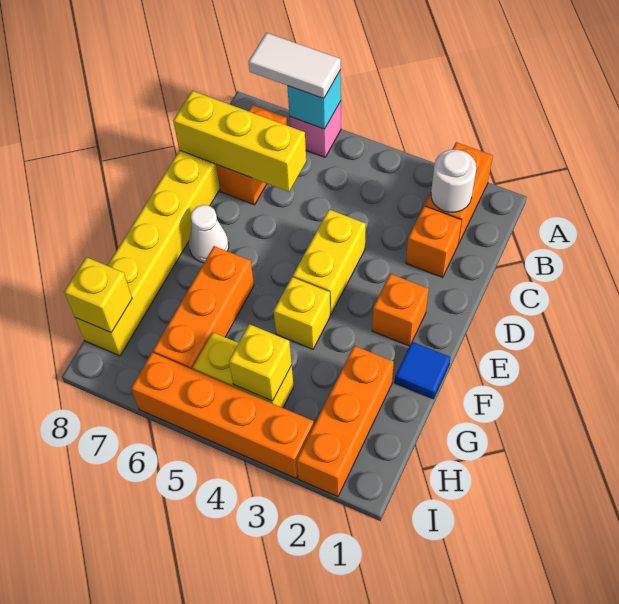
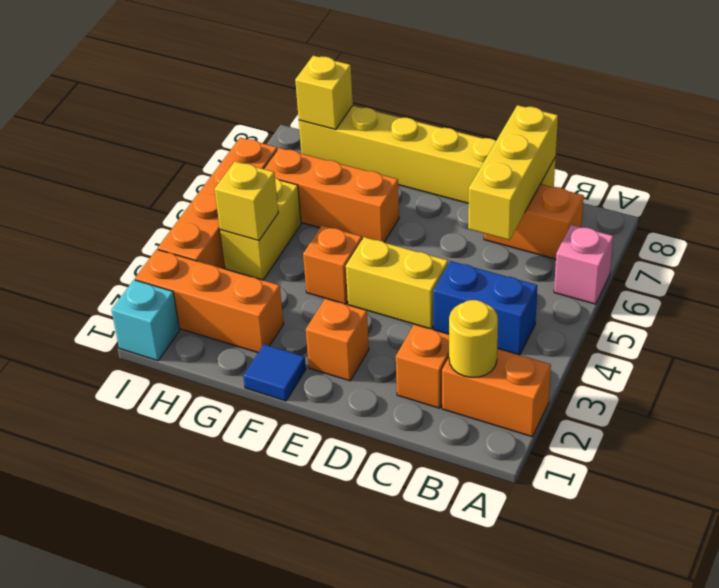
cyan 1x1 brick [287,70,341,129] -> cyan 1x1 brick moved to [111,280,180,361]
white 1x2 tile [248,33,341,99] -> none
white 1x1 round brick [431,149,476,212] -> yellow 1x1 round brick [449,300,498,377]
none -> blue 1x2 brick [433,261,537,355]
white 1x1 cone [189,205,229,263] -> none
yellow 1x1 brick [274,277,330,349] -> orange 1x1 brick [303,225,362,304]

